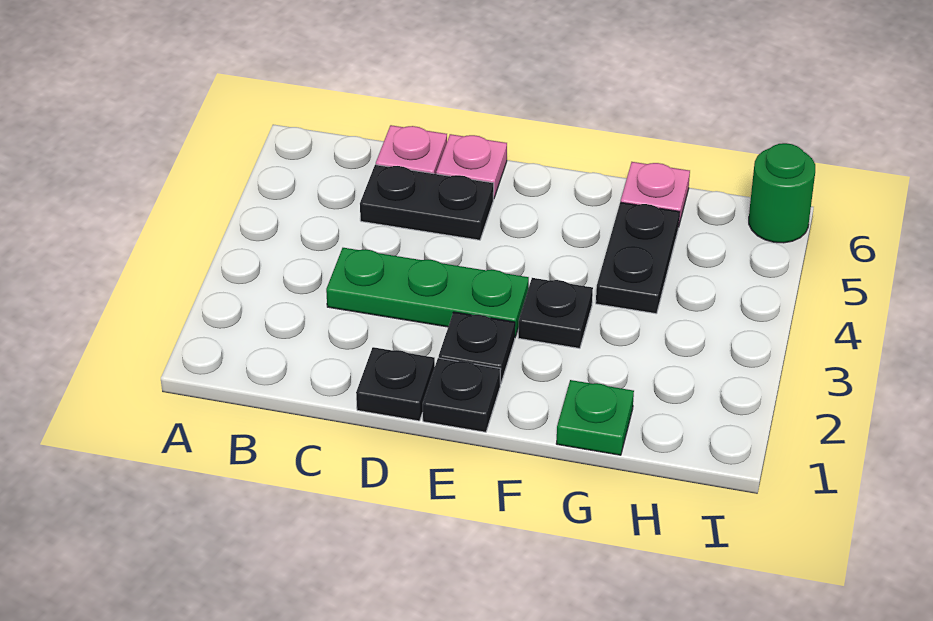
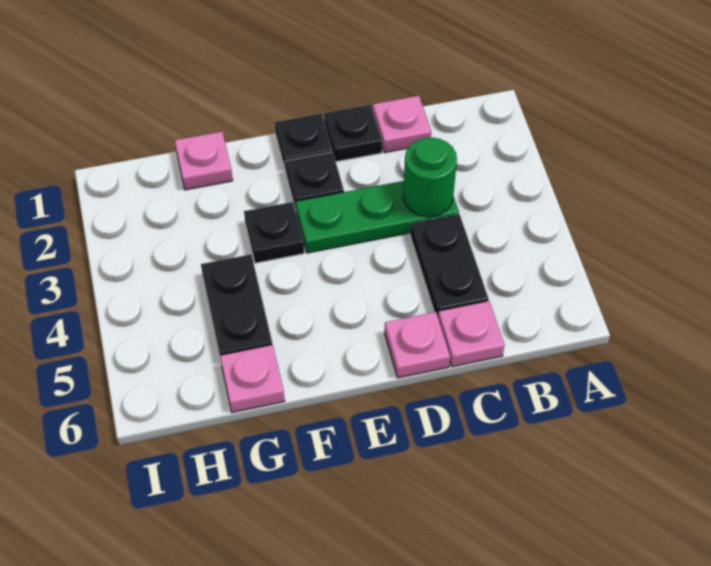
none -> pink 1x1 plate [373,96,431,153]
black 1x2 plate [360,165,494,240] -> black 1x2 plate turned to [410,214,489,316]
green 1x1 plate [556,380,634,455] -> pink 1x1 plate [175,132,233,190]
green 1x1 round brick [749,143,815,243] -> green 1x1 round brick moved to [403,138,457,217]

